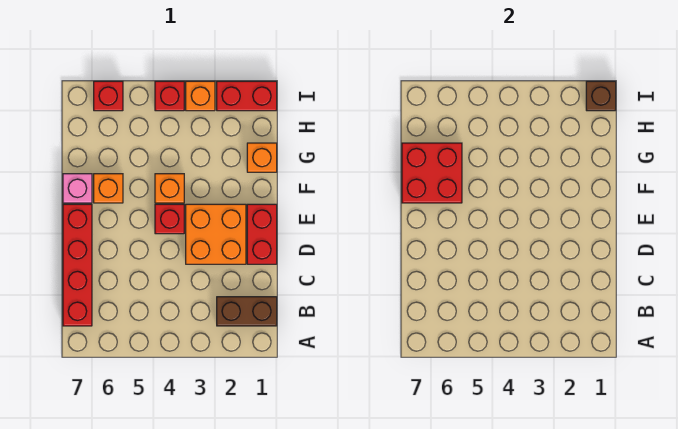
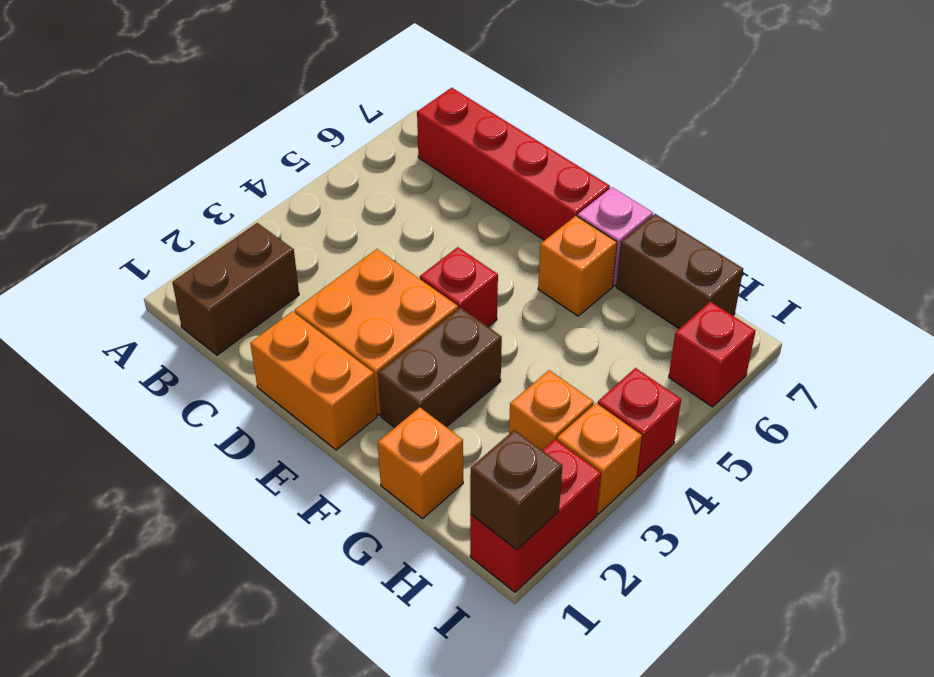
red 1x2 brick [247,204,277,264] -> orange 1x2 brick [250,312,377,450]
none -> brown 1x2 brick [378,308,502,427]
orange 1x1 brick [155,174,184,203] -> orange 1x1 brick moved to [509,370,594,450]
red 2x2 brick [402,143,462,203] -> none
none -> brown 1x2 brick [616,214,743,329]

